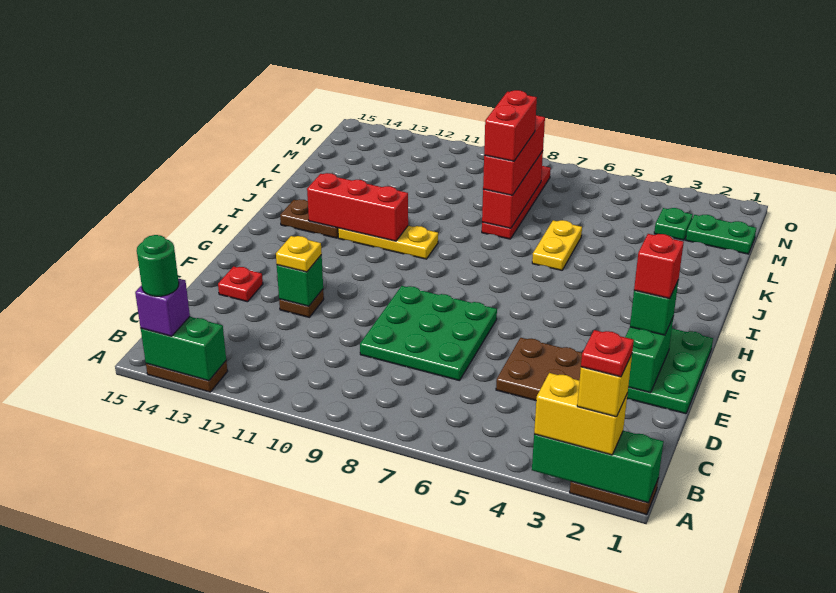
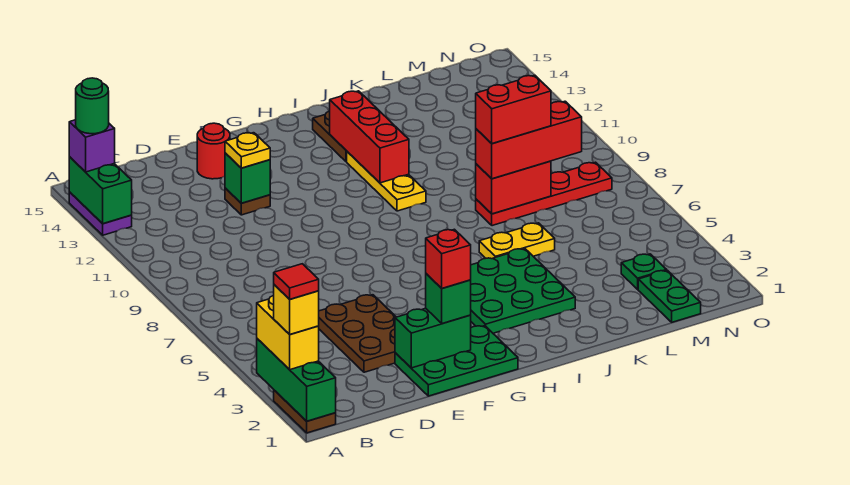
red 1x1 plate [581,330,634,377] -> red 1x1 tile [274,264,319,299]
brown 1x2 plate [146,361,228,392] -> purple 1x2 plate [69,192,132,235]
green 3x3 plate [360,286,497,381] -> green 3x3 plate moved to [471,249,575,333]
red 1x1 plate [218,266,263,302] -> red 1x1 round brick [197,123,230,179]
red 1x3 brick [482,151,543,228] -> red 1x2 brick [476,161,551,214]

